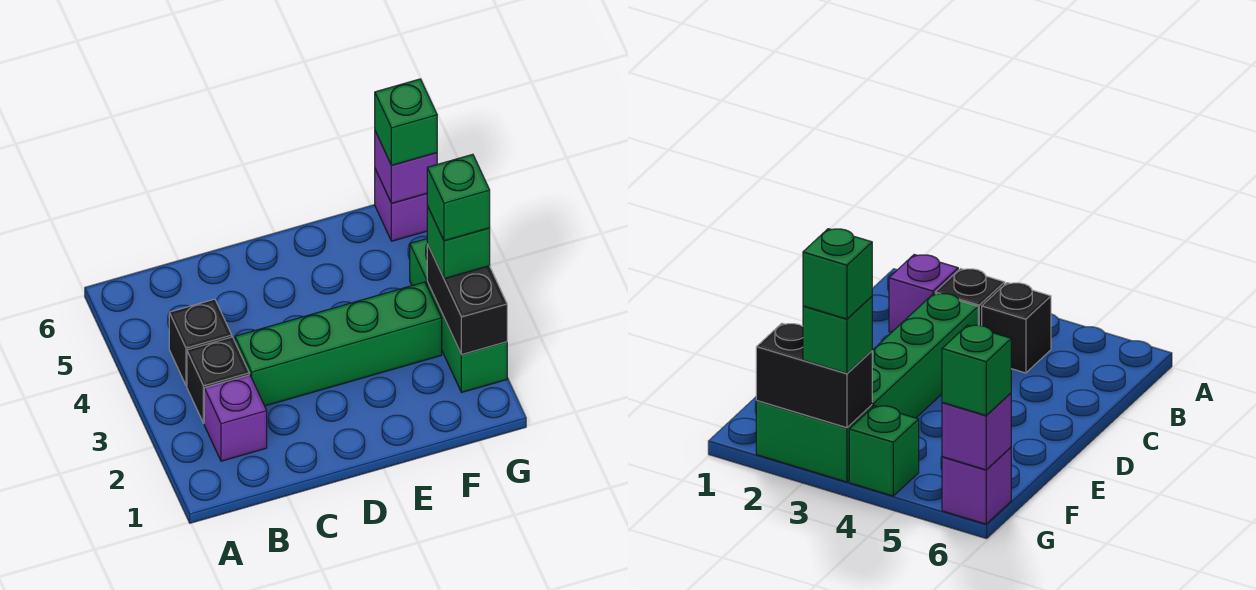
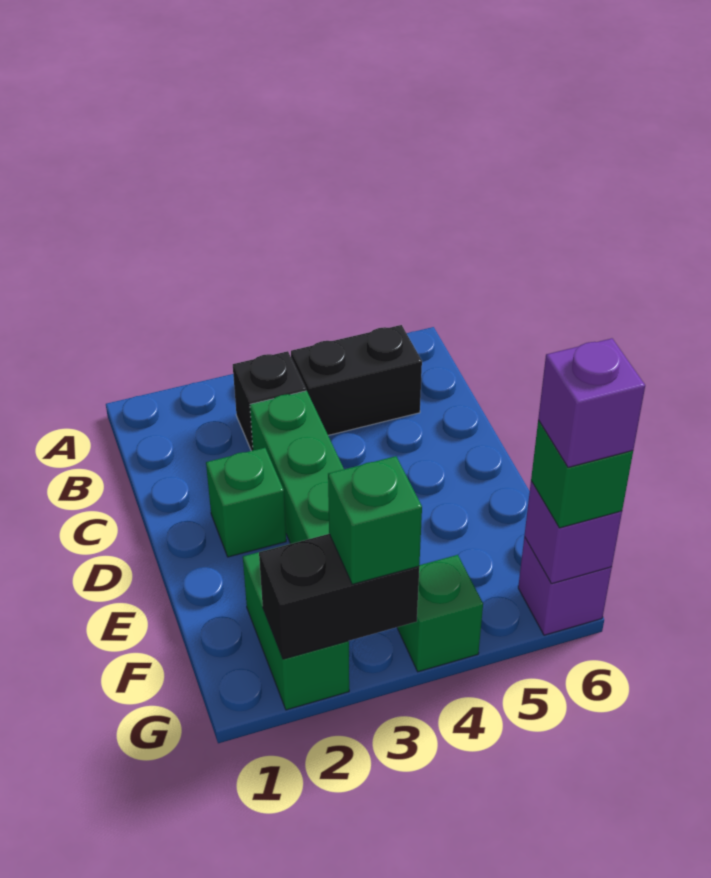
purple 1x1 brick [204,375,267,461] -> purple 1x1 brick moved to [538,338,645,467]
black 1x1 brick [169,299,232,386] -> black 1x2 brick [291,325,422,435]
green 1x2 brick [427,282,507,392] -> green 1x2 brick turned to [243,552,349,710]
green 1x1 brick [427,154,490,241] -> green 1x1 brick moved to [206,448,286,557]

